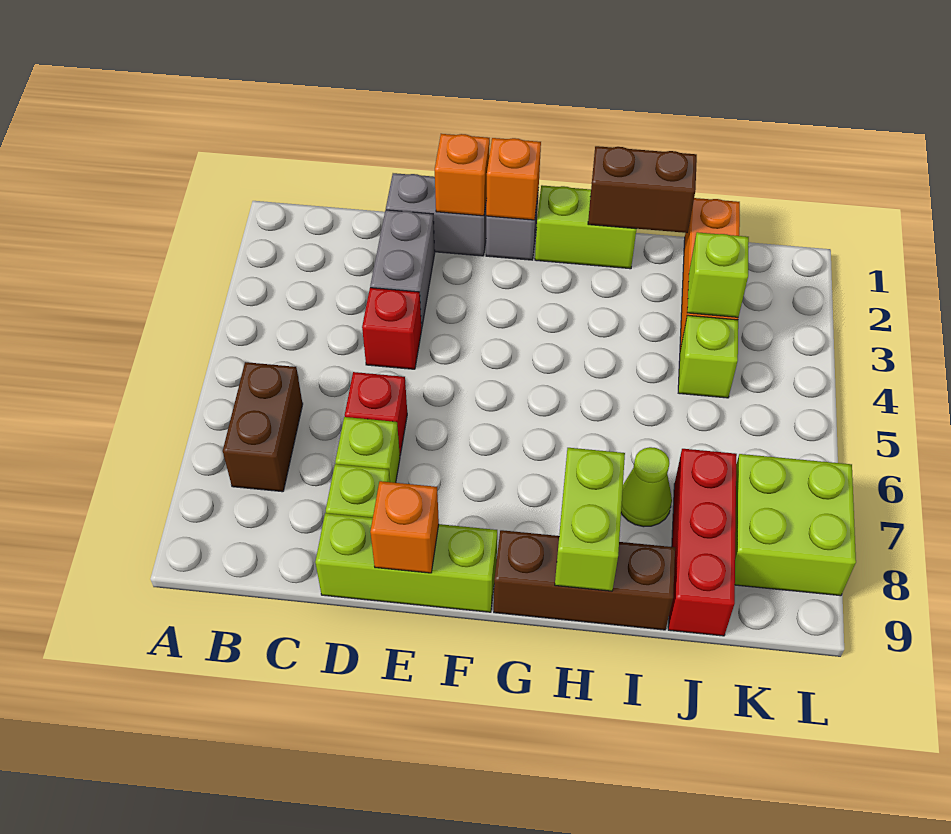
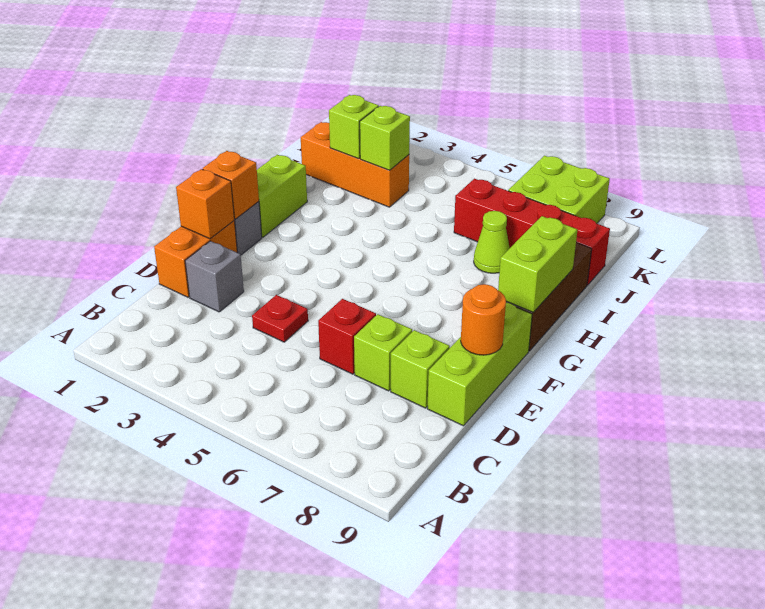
brown 1x2 brick [223,362,303,492] -> none
grey 1x2 brick [386,173,487,256] -> orange 1x2 brick [154,221,237,297]
grey 1x2 brick [370,210,435,329] -> grey 1x1 brick [185,241,244,312]
red 1x1 brick [362,288,422,369] -> red 1x1 plate [252,295,308,342]
orange 1x1 brick [370,481,439,573] -> orange 1x1 round brick [461,284,506,355]
brown 1x2 brick [588,146,697,233] -> none
lime 1x2 brick [555,448,625,591] -> lime 1x2 brick turned to [498,216,578,312]
lime 1x1 brick [678,315,738,398] -> lime 1x1 brick moved to [329,95,379,159]
red 1x3 brick [668,449,737,636] -> red 1x4 brick [454,179,610,285]

